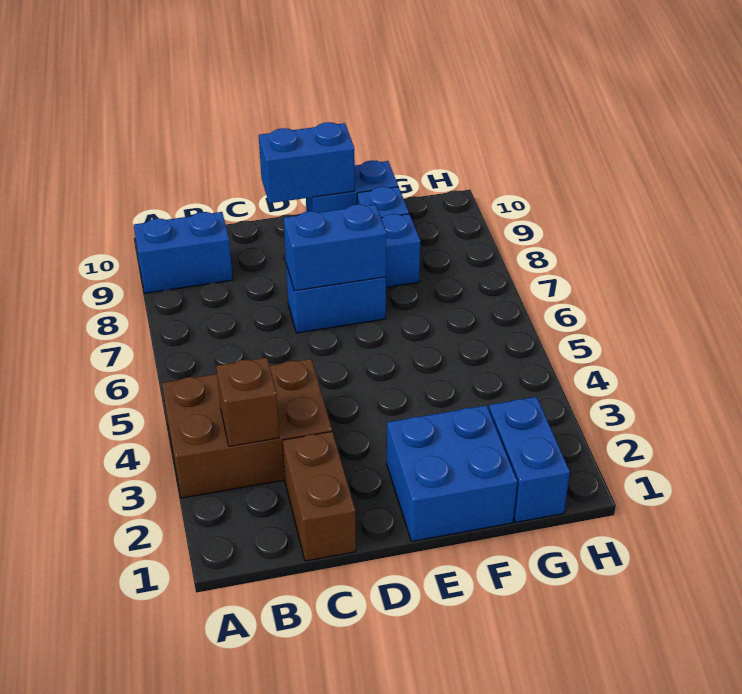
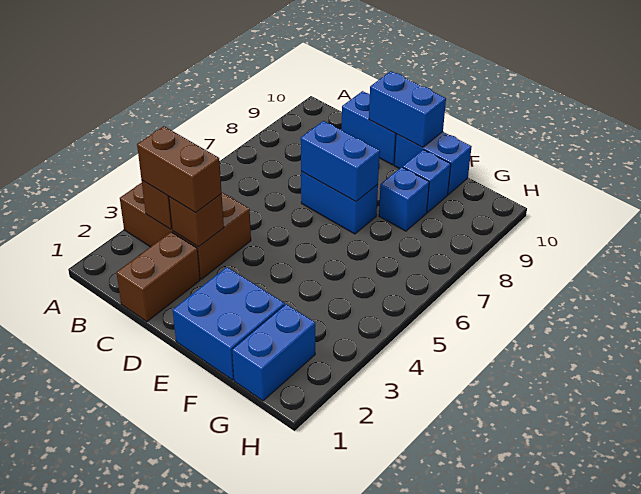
blue 1x2 brick [134,212,233,293] -> blue 1x2 brick moved to [342,91,396,165]
none -> brown 1x2 brick [137,126,222,213]
none -> brown 1x1 brick [169,194,224,247]

